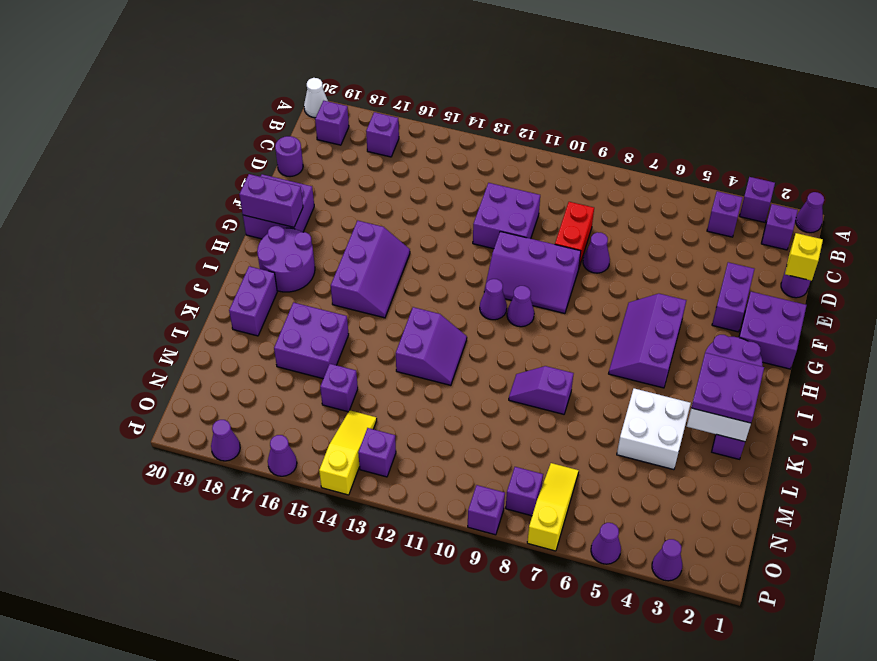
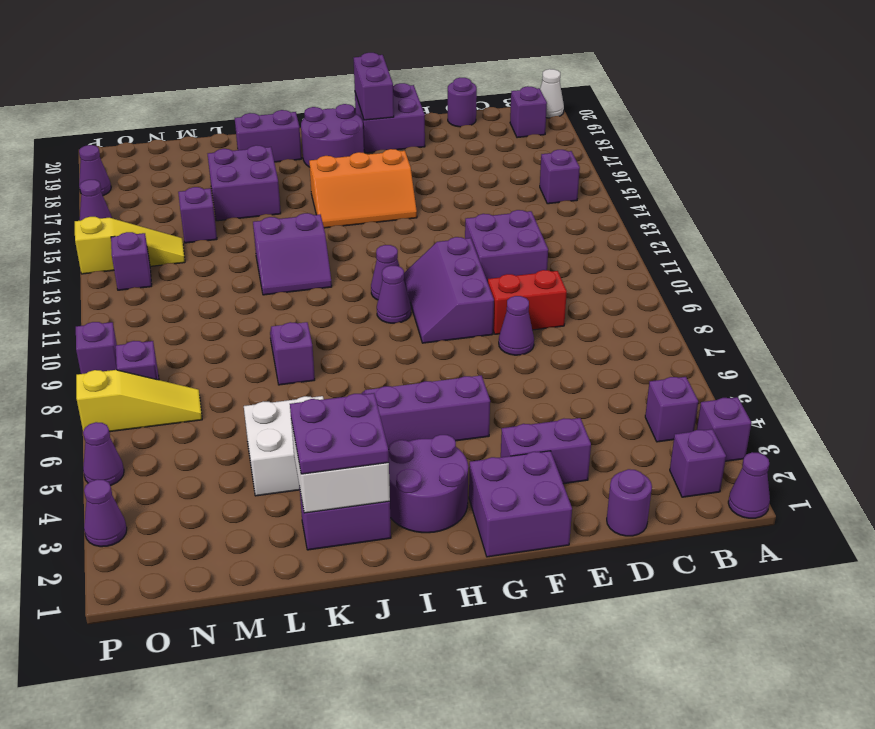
purple 1x1 brick [366,112,399,157] -> purple 1x1 brick moved to [540,150,580,204]
yellow 1x1 brick [785,233,823,281] -> none
purple 2x3 slope [331,221,410,318] -> orange 2x3 slope [309,149,417,228]

